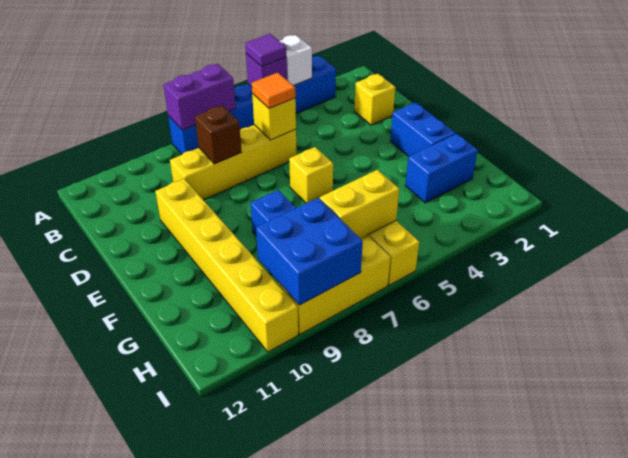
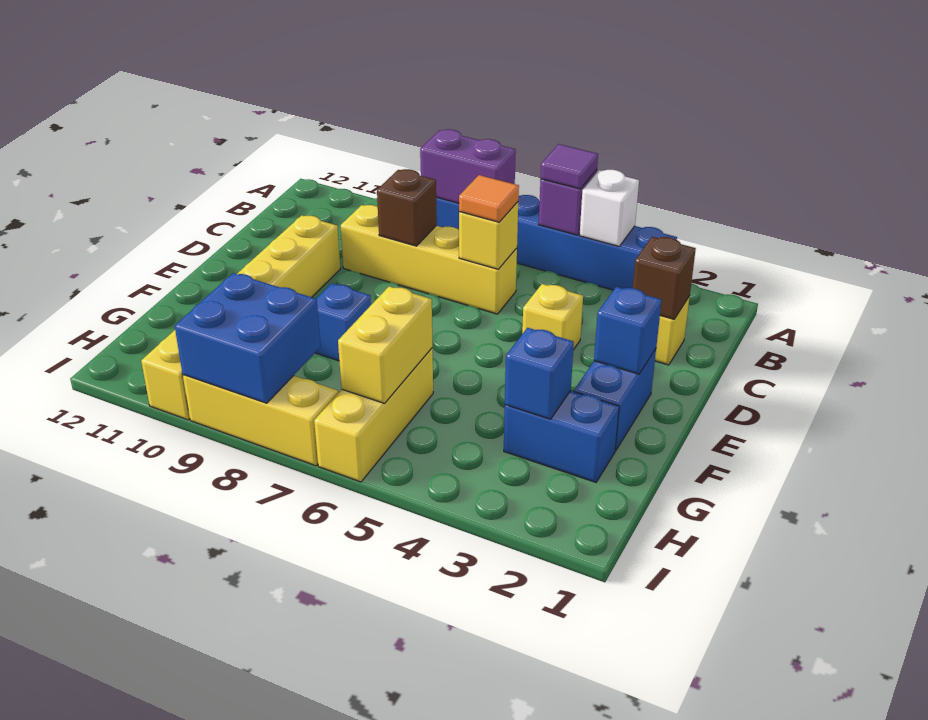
none -> brown 1x1 brick [633,237,696,319]
none -> blue 1x1 brick [594,287,662,374]
yellow 1x1 brick [289,147,333,203] -> yellow 1x1 brick moved to [522,284,583,350]
none -> blue 1x1 brick [505,328,574,419]
yellow 1x2 brick [320,170,399,239] -> yellow 1x2 brick turned to [338,286,433,403]

